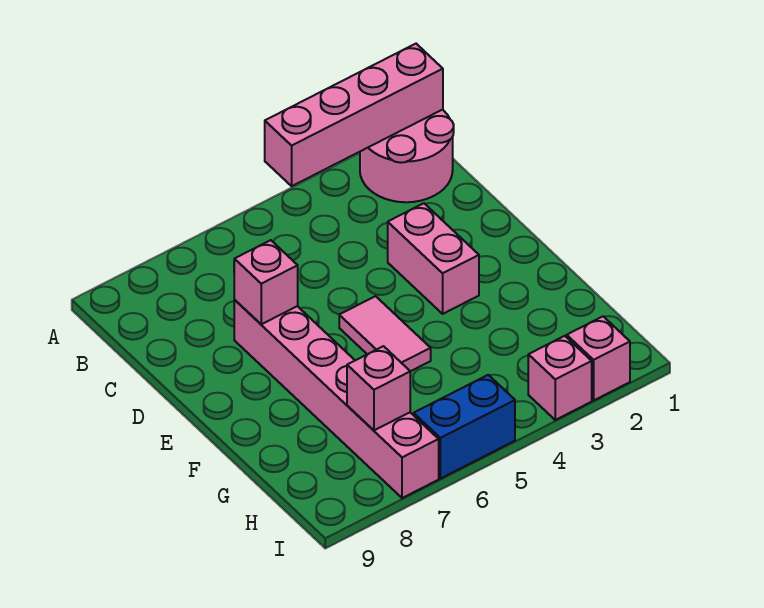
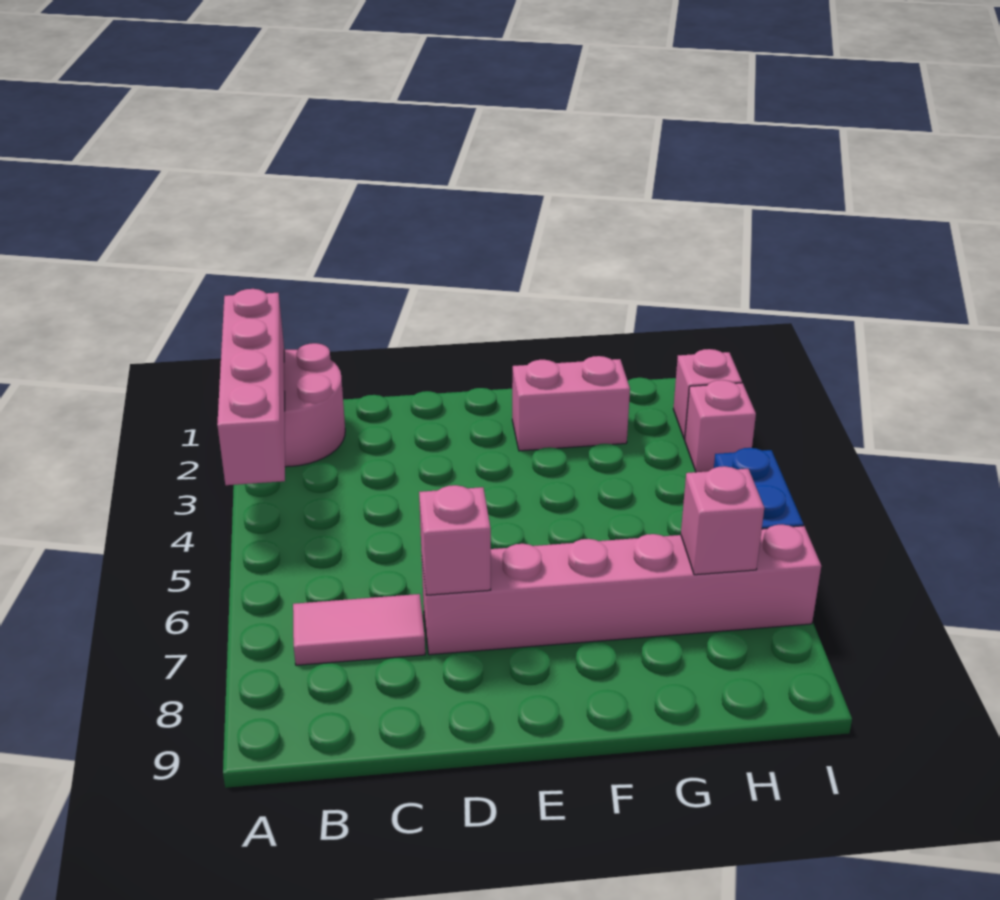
pink 1x2 brick [388,203,479,314] -> pink 1x2 brick moved to [512,356,630,451]
pink 1x2 tile [339,296,431,371] -> pink 1x2 tile moved to [293,594,425,665]

